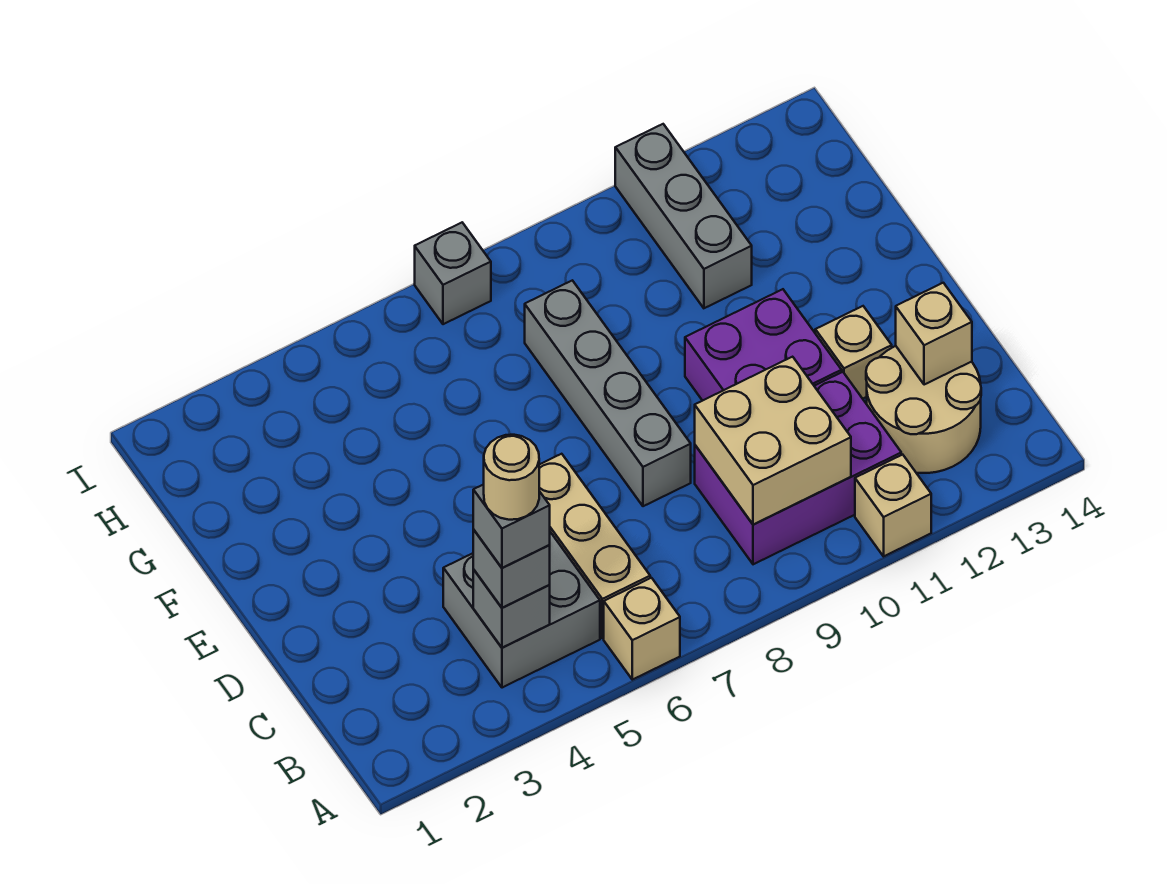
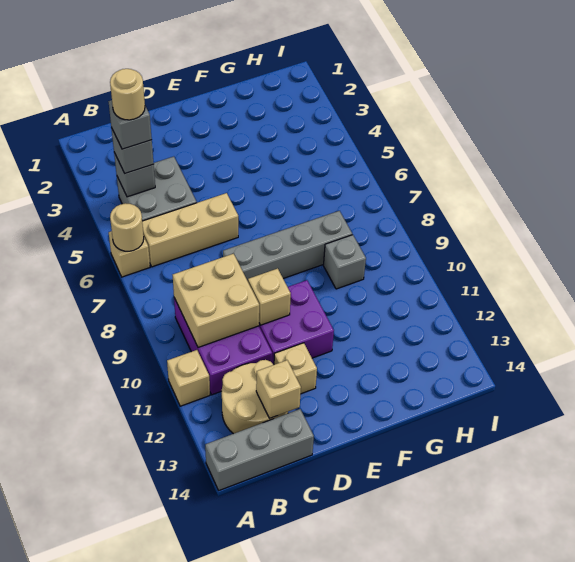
none -> tan 1x1 round brick [110,203,144,251]
none -> tan 1x1 brick [248,268,291,325]
grey 1x3 brick [615,124,752,308] -> grey 1x3 brick moved to [205,409,314,490]
grey 1x1 brick [415,223,491,324] -> grey 1x1 brick moved to [323,235,366,289]

